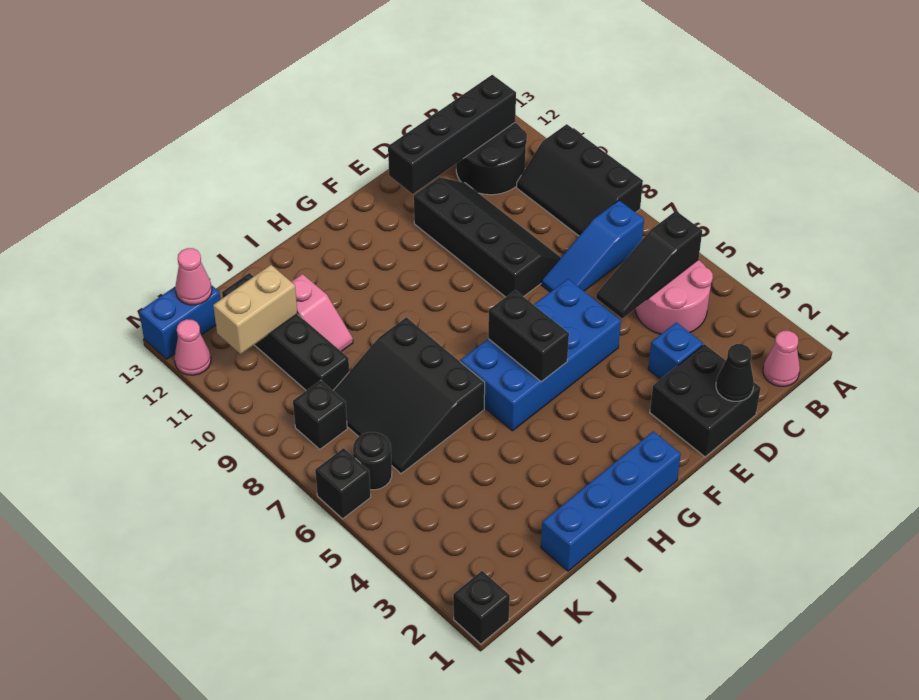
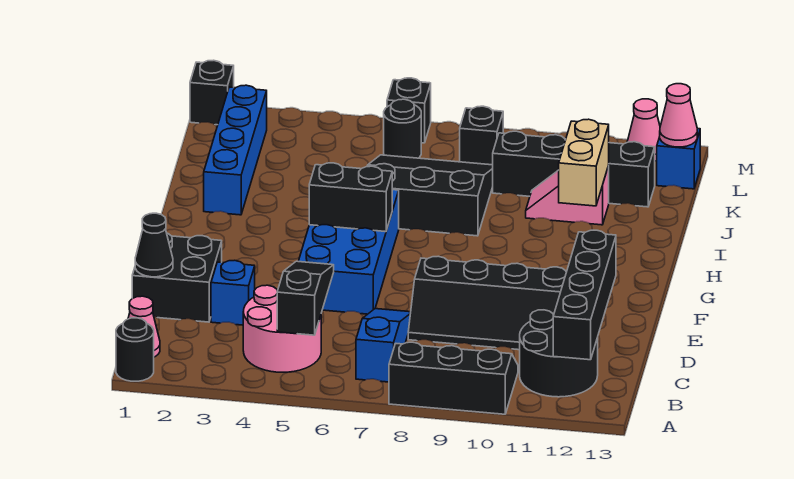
none -> black 1x1 round brick [116,318,154,381]
blue 1x4 brick [541,431,681,571] -> blue 1x4 brick moved to [204,85,267,215]
tan 1x2 brick [213,265,298,354] -> tan 1x2 brick moved to [559,119,609,206]
blue 1x2 brick [139,285,220,359] -> blue 1x1 brick [657,129,700,189]

